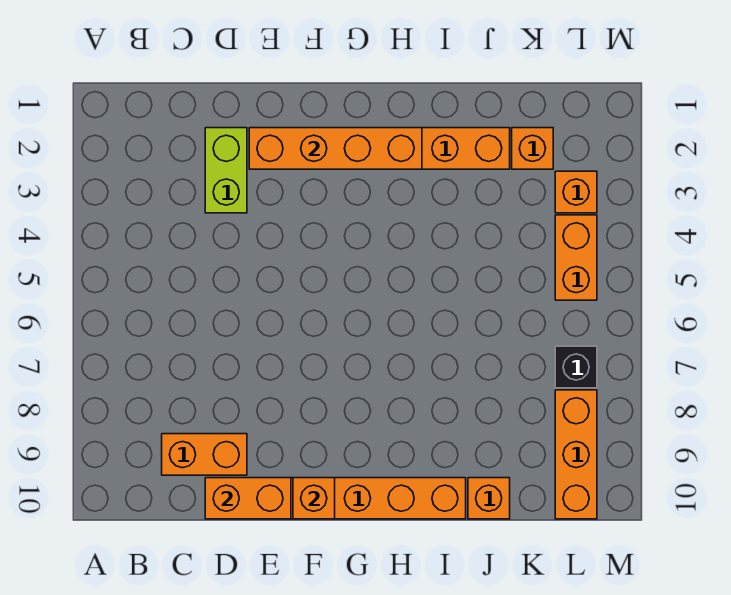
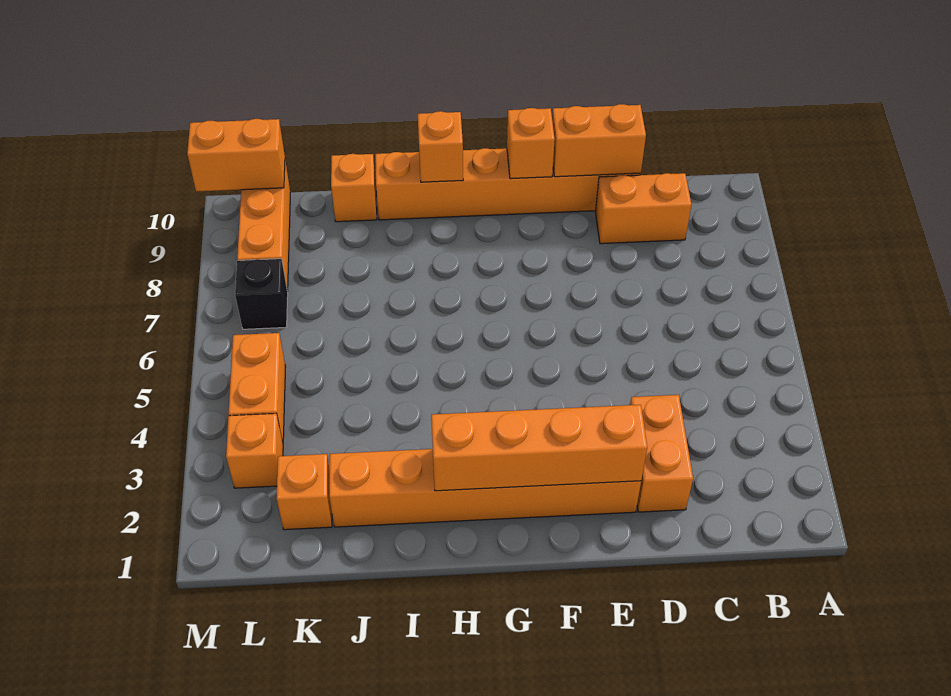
lime 1x2 brick [205,128,247,213] -> orange 1x2 brick [630,395,693,512]
none -> orange 1x1 brick [418,111,463,182]
none -> orange 1x2 brick [187,119,285,192]

